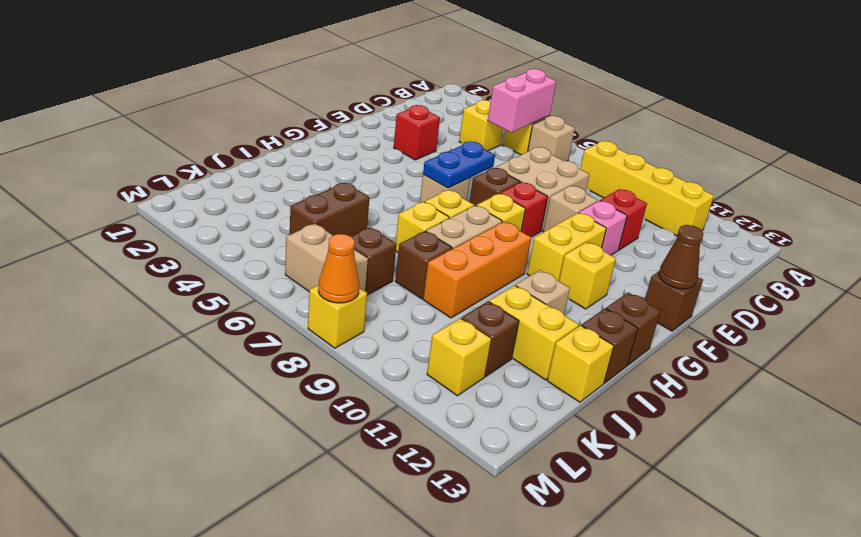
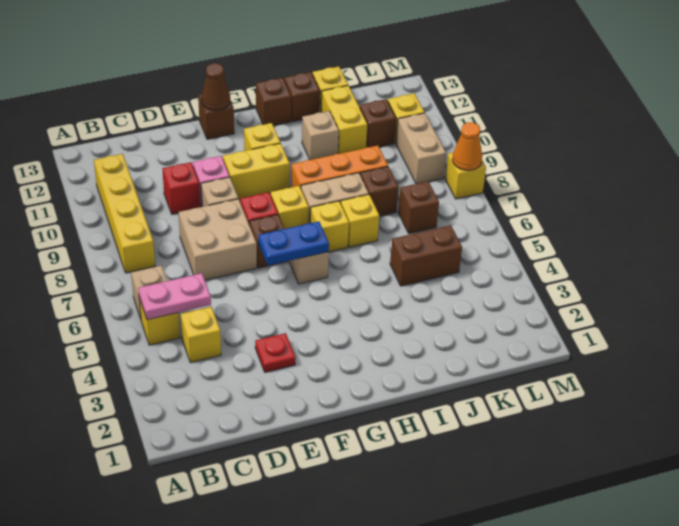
pink 1x2 brick [488,69,556,132] -> pink 1x2 plate [138,273,211,320]
red 1x1 brick [394,105,440,160] -> red 1x1 plate [255,333,295,372]
tan 1x2 brick [285,224,368,292] -> tan 1x2 brick moved to [396,113,446,184]

